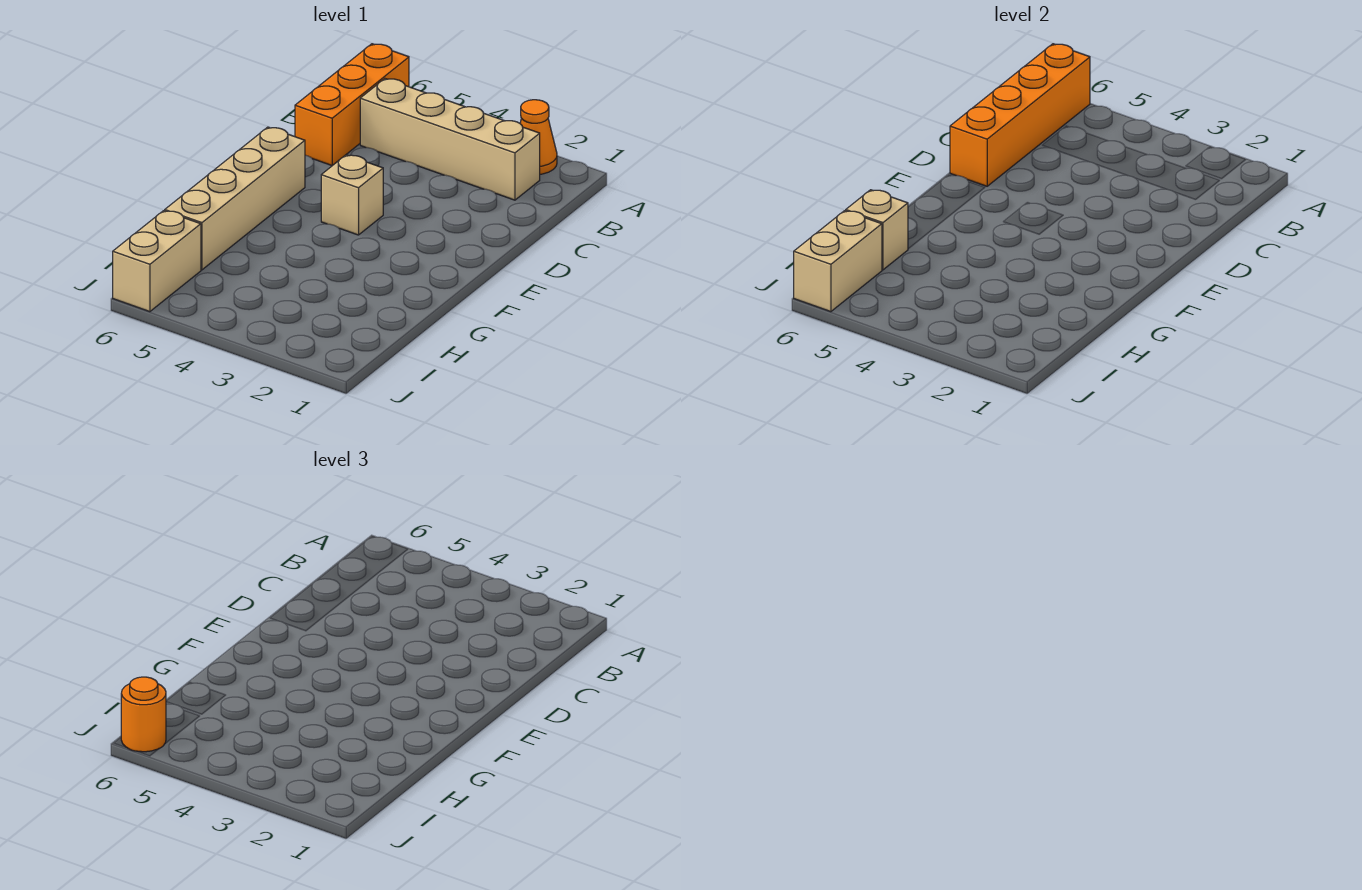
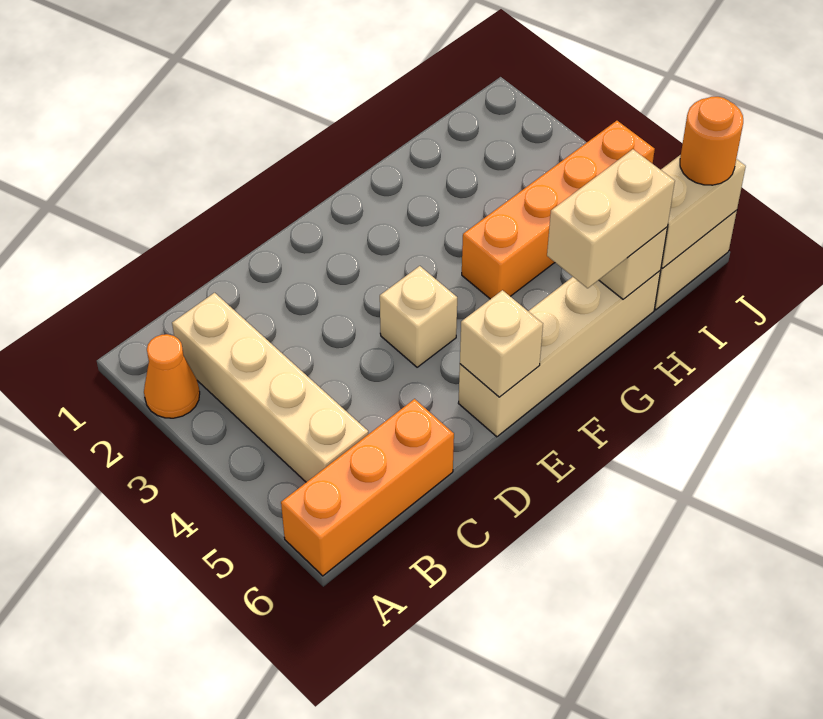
orange 1x4 brick [950,44,1090,186] -> orange 1x4 brick moved to [462,121,655,299]
none -> tan 1x1 brick [460,290,543,397]
none -> tan 1x2 brick [547,149,675,288]

